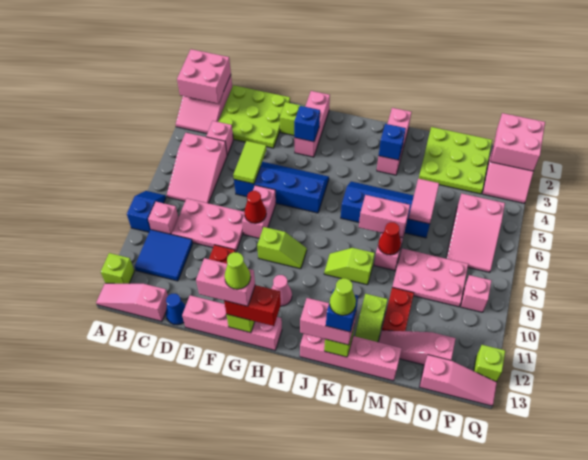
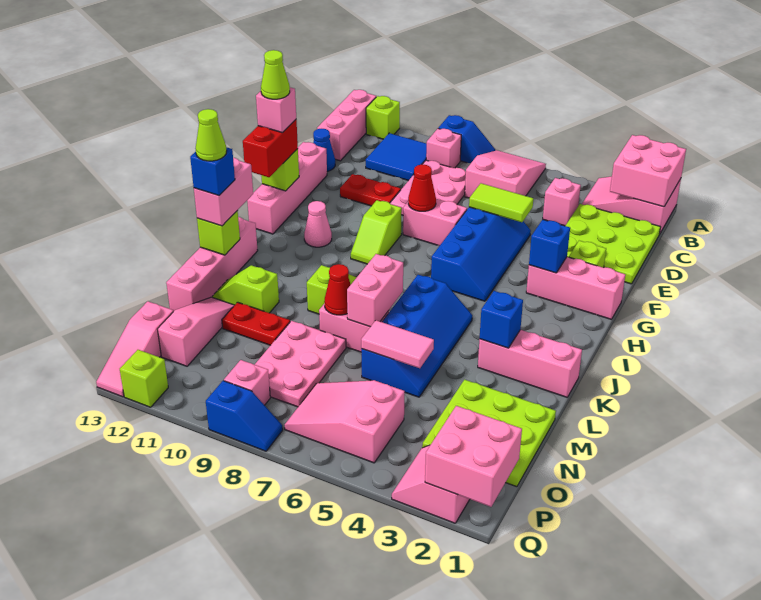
pink 1x3 slope [96,283,168,321] -> pink 1x3 brick [317,90,376,161]
pink 2x3 slope [167,133,227,203] -> pink 2x3 slope turned to [465,150,546,198]
pink 1x2 brick [196,258,255,306] -> pink 1x1 brick [256,87,296,133]
none -> blue 1x2 slope [206,381,283,451]

